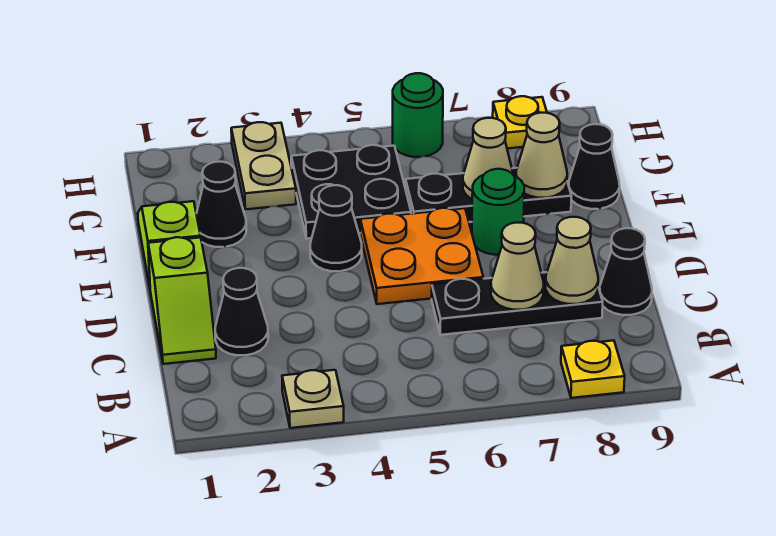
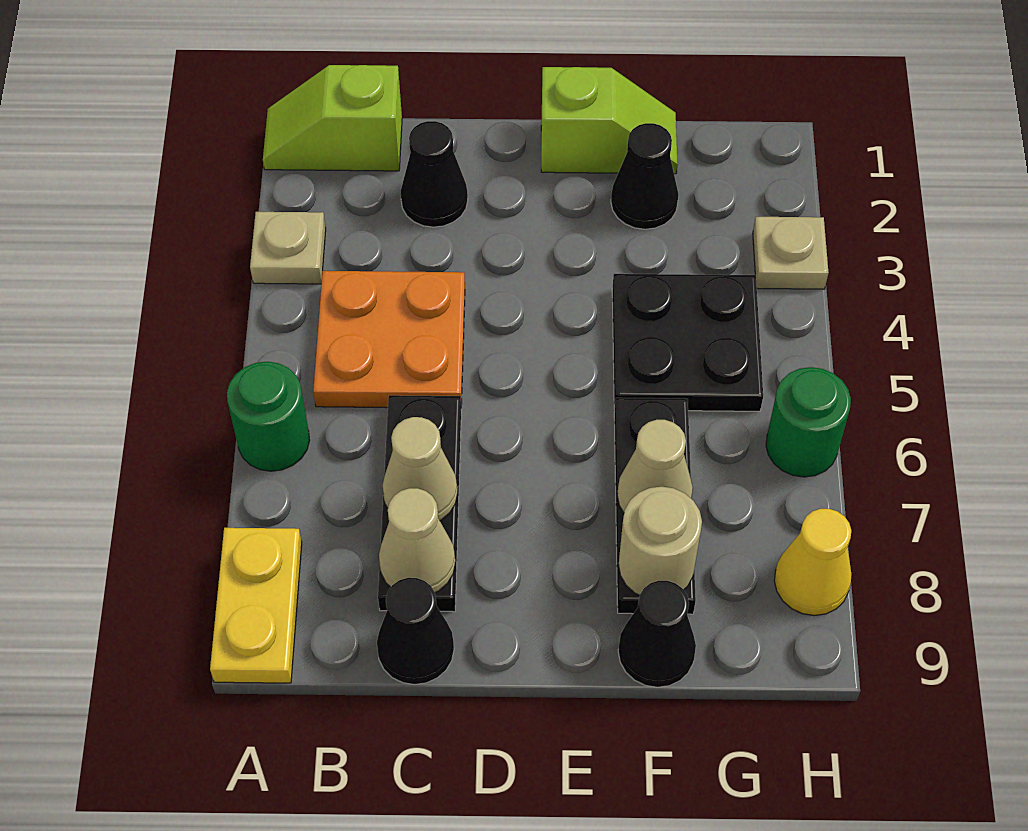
yellow 1x1 plate [561,341,625,398] -> yellow 1x2 plate [210,528,302,683]
lime 1x2 slope [148,237,216,364] -> lime 1x2 slope moved to [263,65,402,171]
orange 2x2 plate [360,208,483,304] -> orange 2x2 plate moved to [313,271,465,408]
black 1x1 cone [310,185,362,271] -> none
green 1x1 round brick [472,169,524,255] -> green 1x1 round brick moved to [227,362,310,471]
tan 1x1 cone [516,113,567,198] -> tan 1x1 round brick [619,486,702,595]
tan 1x2 plate [231,122,296,209] -> tan 1x1 plate [753,217,829,289]
yellow 1x1 plate [493,96,547,149] -> yellow 1x1 cone [774,509,851,616]

